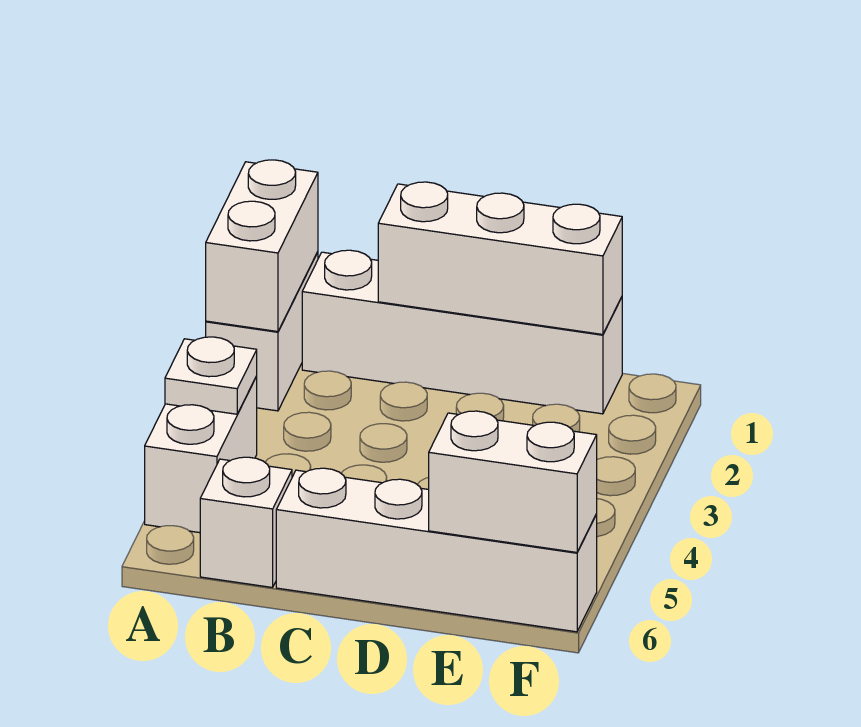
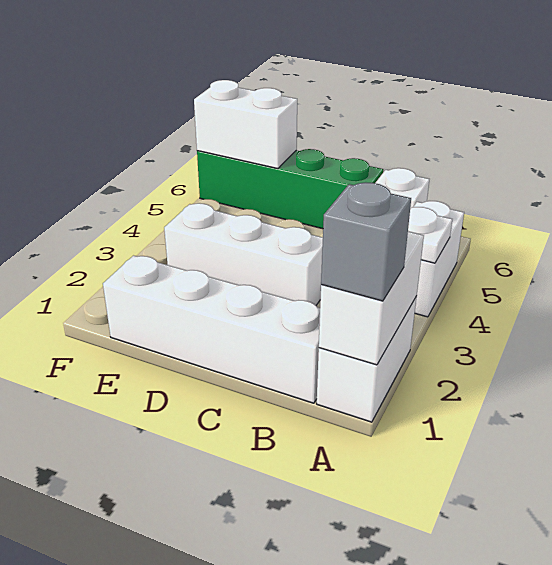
none -> grey 1x1 brick [321,182,411,301]
white 1x3 brick [378,182,622,334] -> white 1x3 brick moved to [164,203,323,305]
white 1x4 brick [276,468,597,632] -> green 1x4 brick [197,149,383,229]

